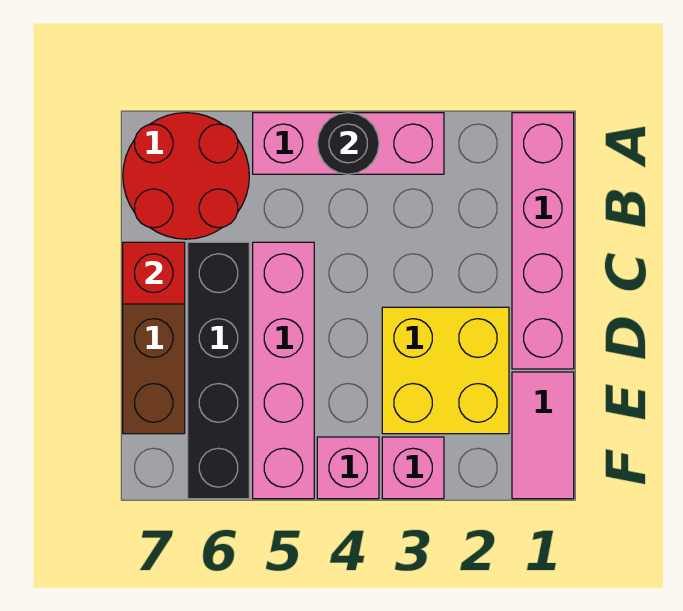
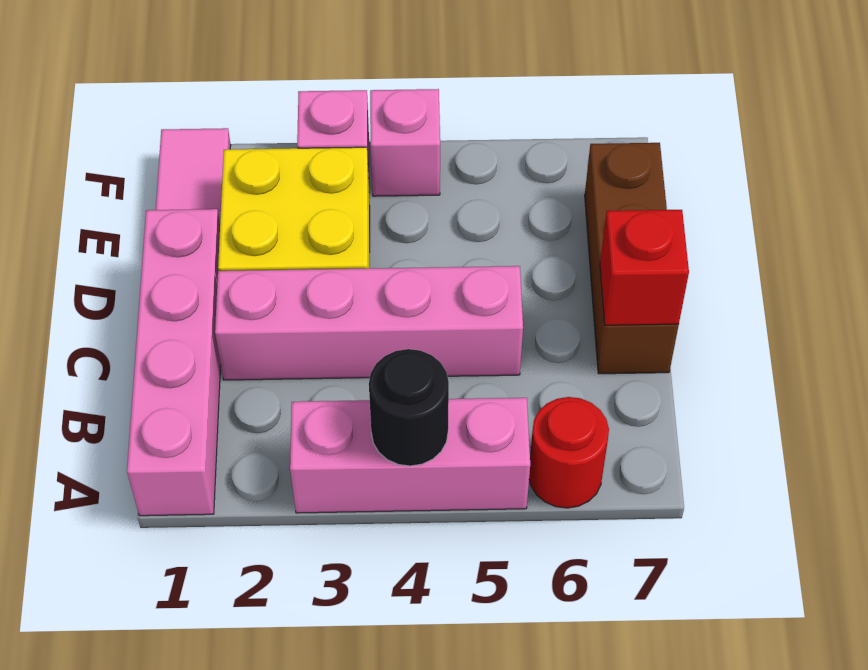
red 2x2 round brick [123,113,249,239] -> red 1x1 round brick [529,397,609,508]
pink 1x4 brick [253,242,314,499] -> pink 1x4 brick turned to [215,266,523,380]
black 1x4 brick [188,242,249,499] -> none

